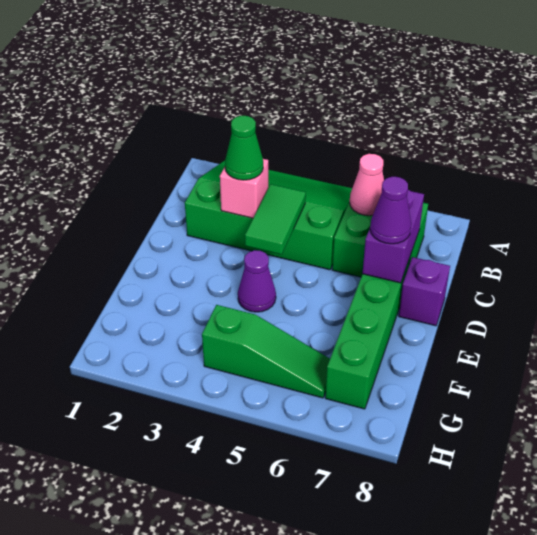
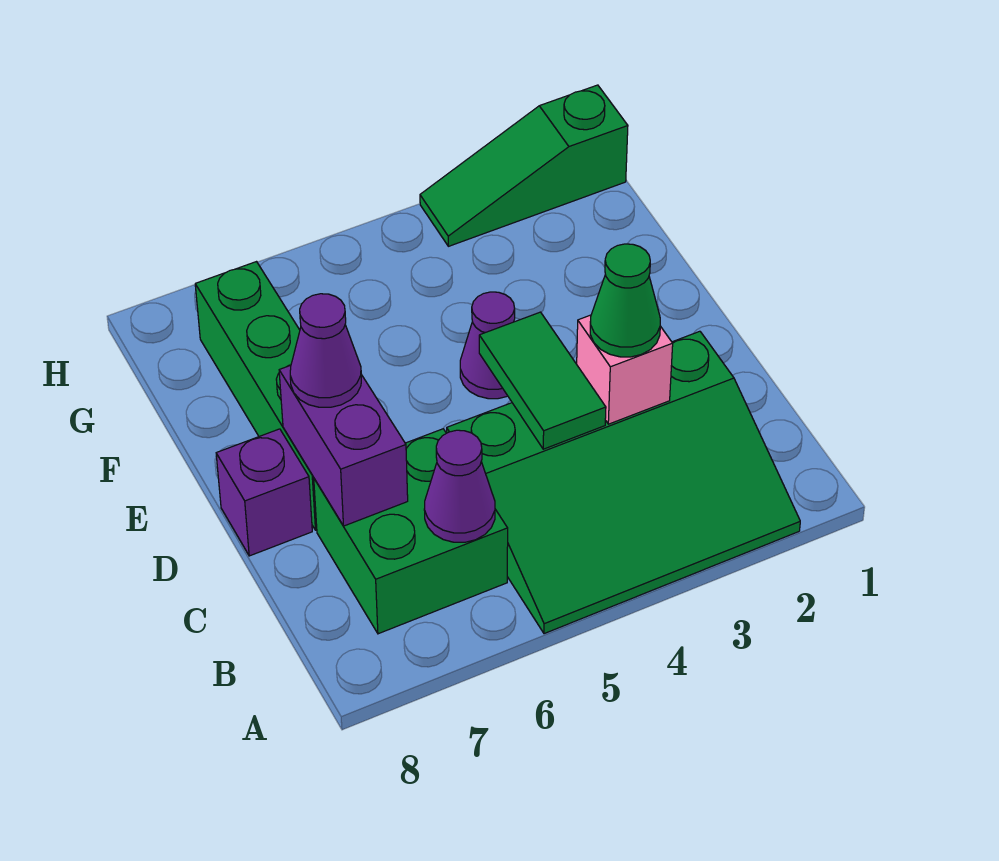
pink 1x1 cone [350,154,384,216] -> purple 1x1 cone [424,430,495,542]
green 1x3 slope [202,305,330,398] -> green 1x3 slope moved to [420,85,628,246]

